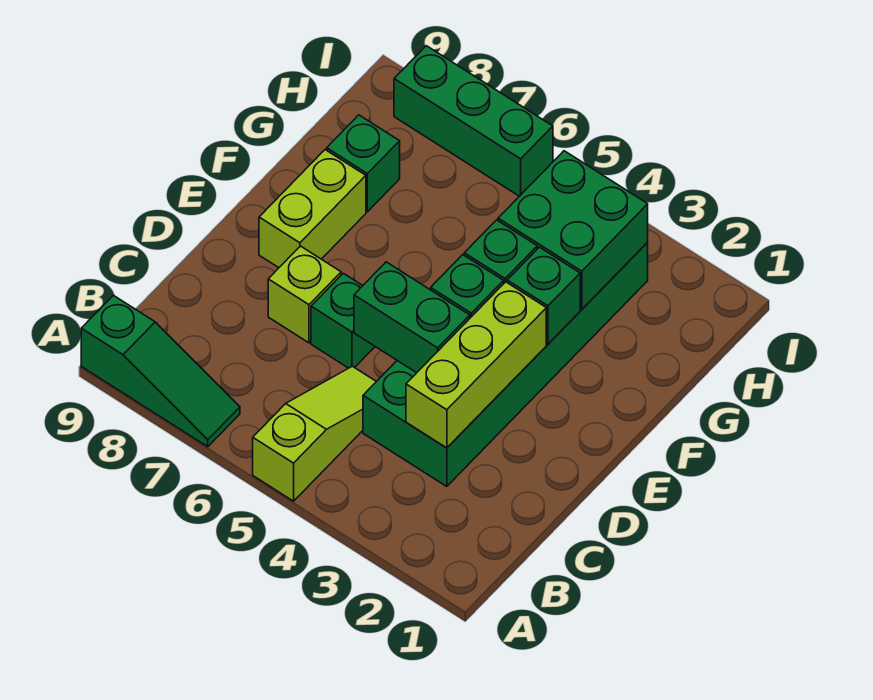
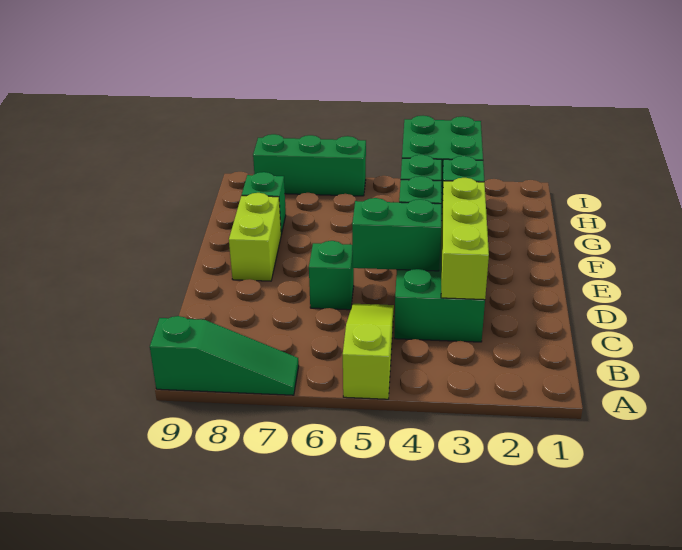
lime 1x1 brick [268,246,341,343] -> none

